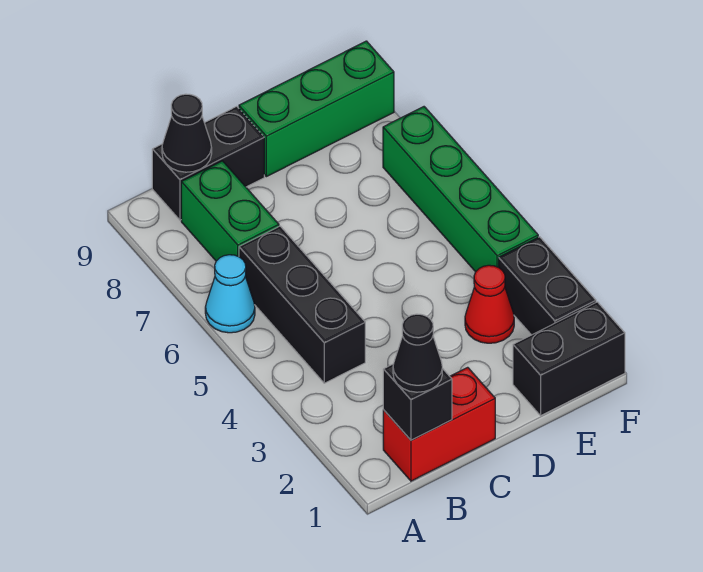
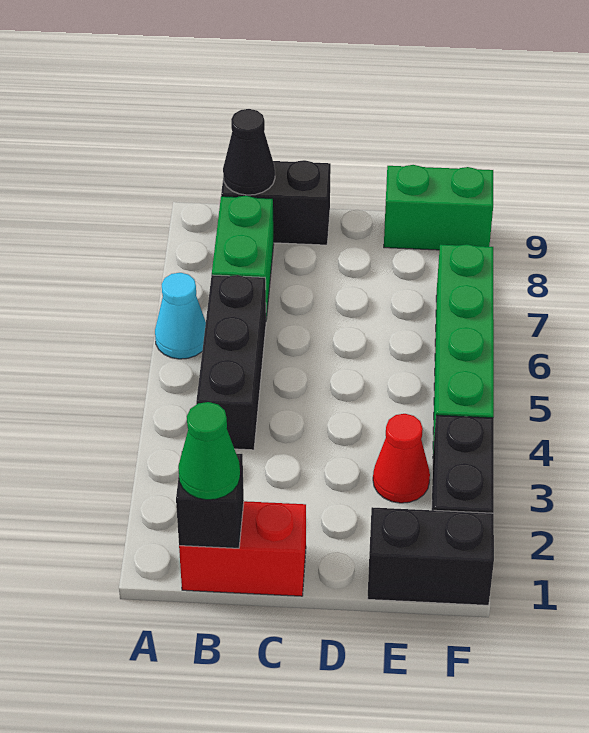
black 1x1 cone [393,314,442,392] -> green 1x1 cone [178,402,240,500]
green 1x3 brick [239,41,394,177] -> green 1x2 brick [384,165,493,250]

